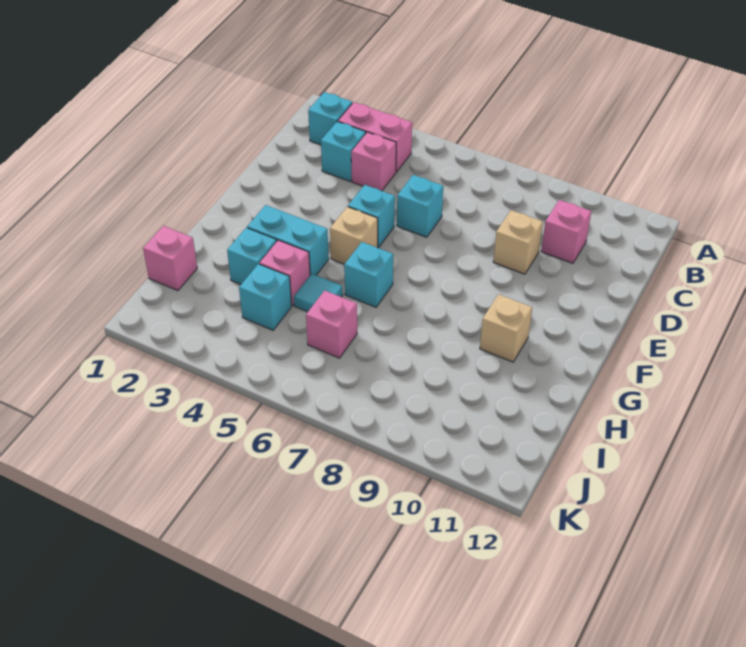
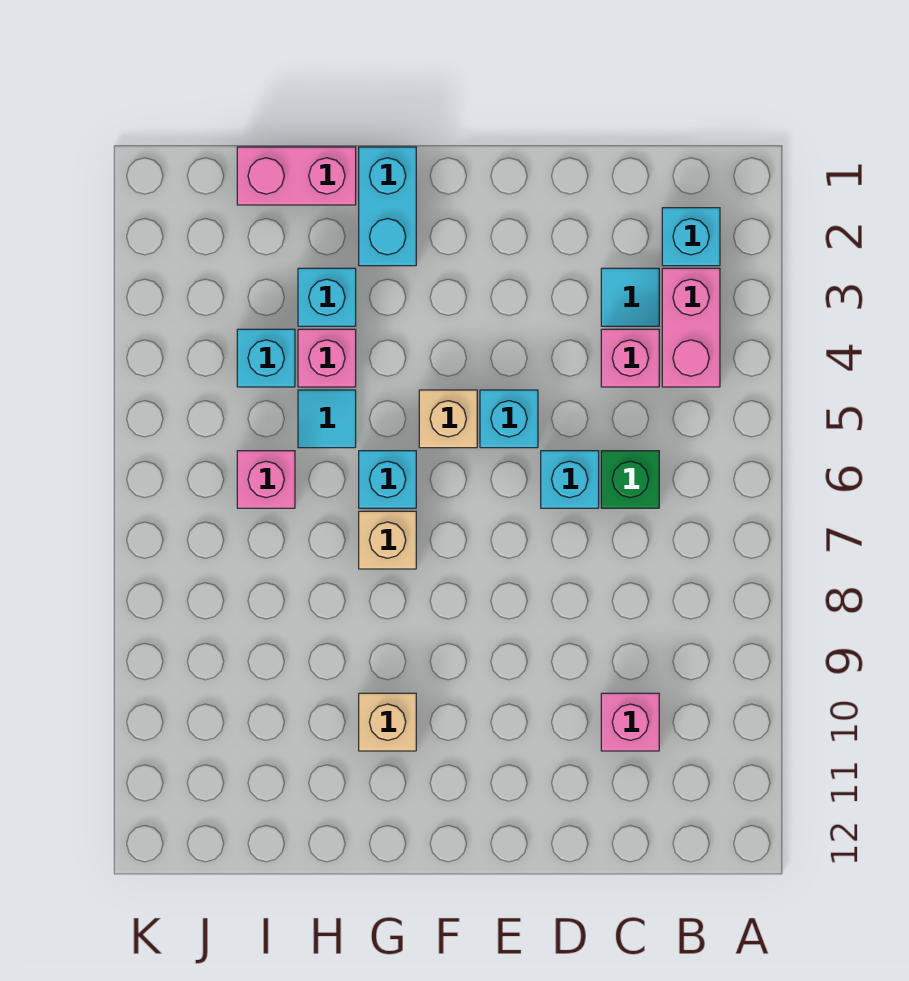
cyan 1x1 brick [321,122,366,181] -> cyan 1x1 tile [601,268,659,326]
none -> green 1x1 brick [601,451,659,508]
tan 1x1 brick [493,210,543,274] -> tan 1x1 brick moved to [359,511,416,569]
cyan 1x2 brick [247,205,329,275] -> cyan 1x2 brick moved to [359,147,416,266]
pink 1x1 brick [143,226,197,291] -> pink 1x2 brick [237,147,356,205]

